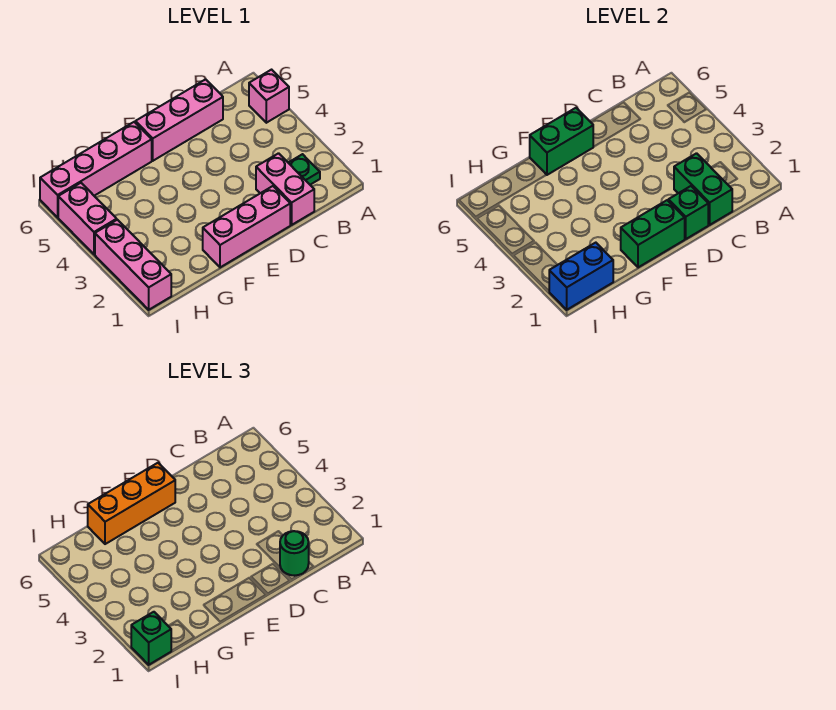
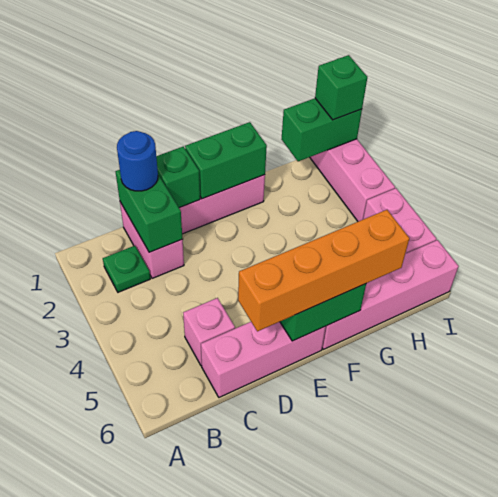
pink 1x1 brick [249,70,289,123] -> pink 1x1 brick moved to [183,298,235,366]
green 1x1 round brick [280,531,309,576] -> blue 1x1 round brick [117,131,158,191]
orange 1x3 brick [88,463,175,544] -> orange 1x4 brick [238,210,409,331]
blue 1x2 brick [549,243,613,310] -> green 1x2 brick [282,98,362,161]

